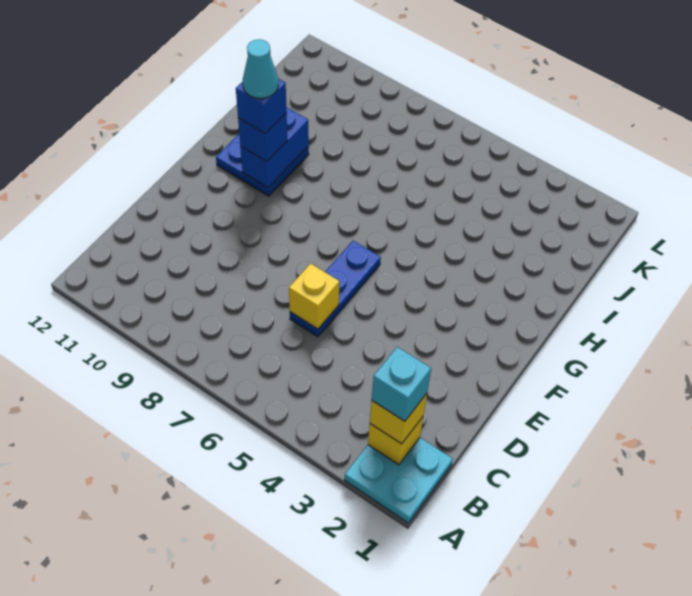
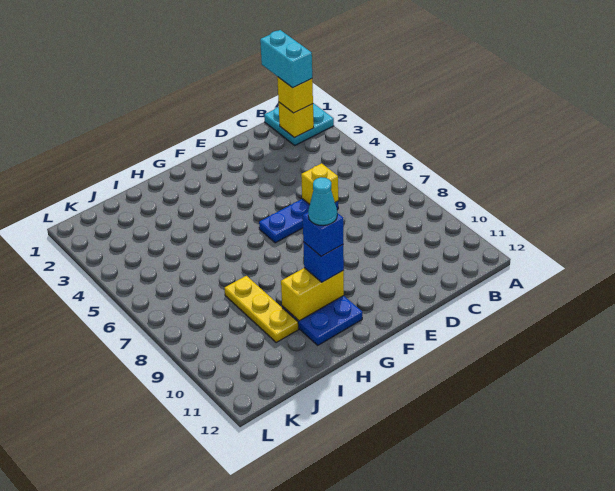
cyan 1x1 brick [372,347,431,421] -> cyan 1x2 brick [260,30,312,88]
blue 1x2 brick [240,107,309,188] -> yellow 1x2 brick [281,268,344,321]
none -> yellow 1x3 plate [224,276,298,343]

